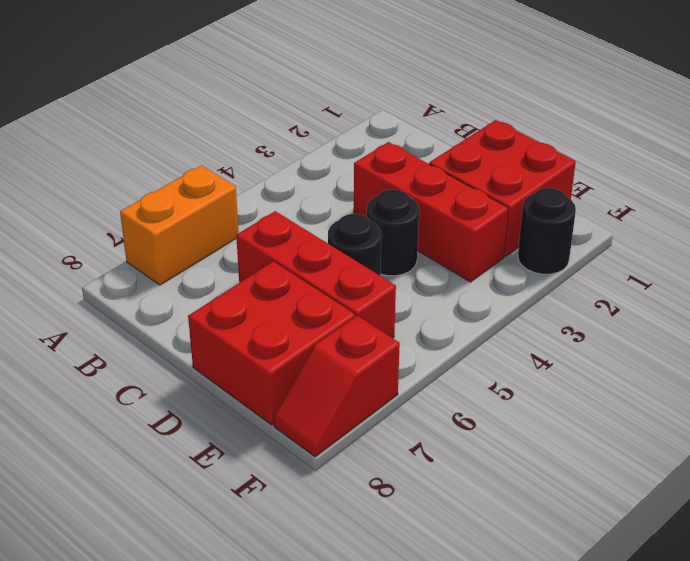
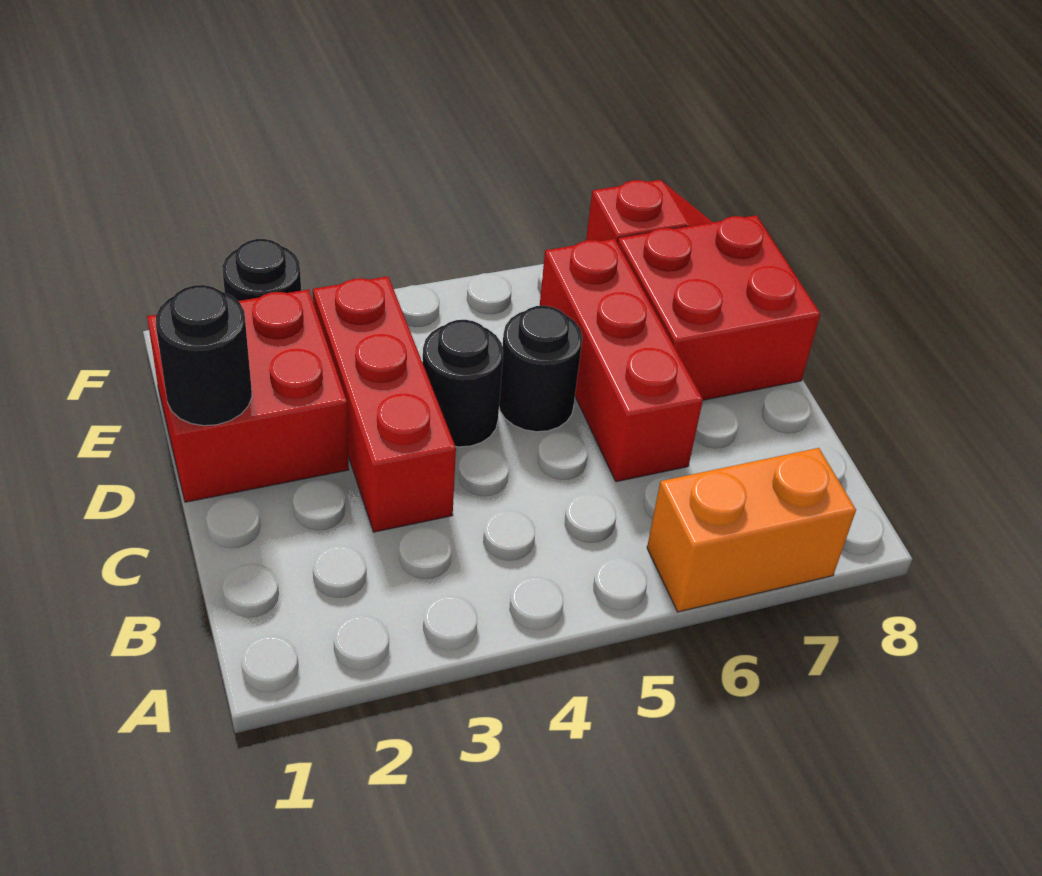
none -> black 1x1 round brick [156,285,252,426]

